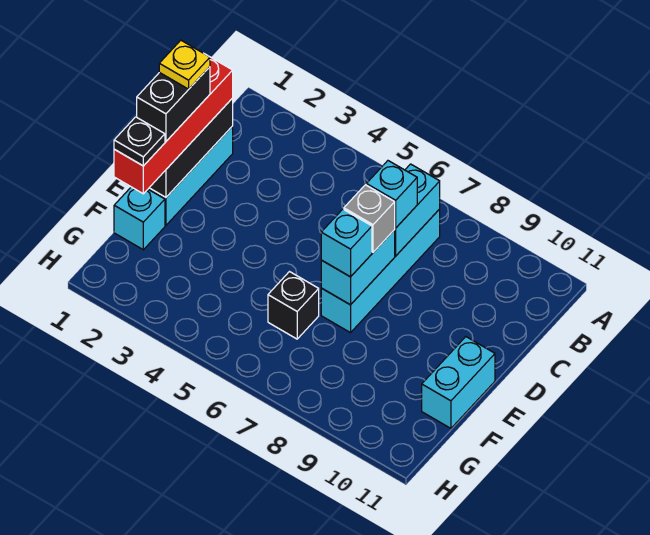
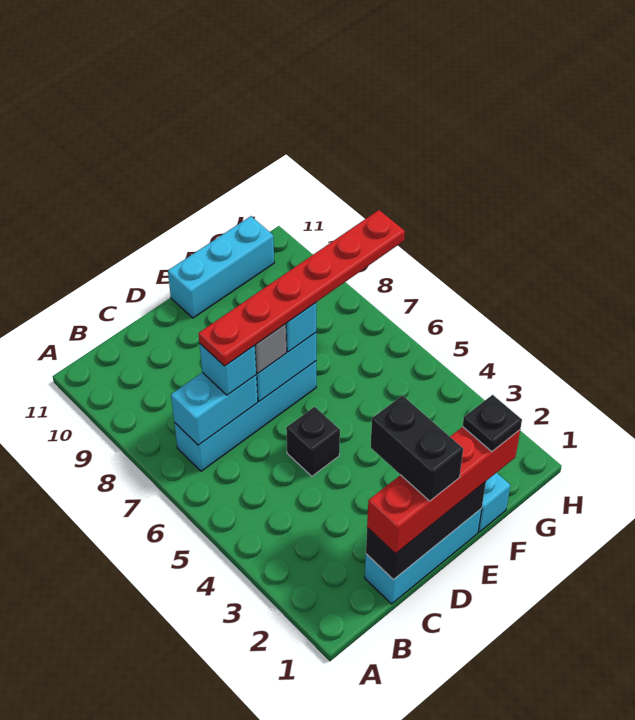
none -> red 1x6 plate [198,210,405,366]
black 1x2 brick [137,67,210,141] -> black 1x2 brick turned to [371,395,463,501]
yellow 1x1 plate [159,40,210,89] -> none
cyan 1x2 brick [422,337,495,428] -> cyan 1x3 brick [168,216,274,318]
black 1x1 brick [268,272,319,339] -> black 1x1 brick moved to [286,407,340,476]

